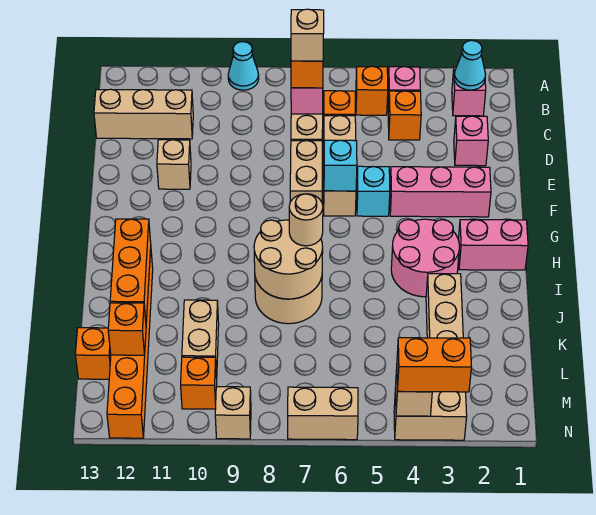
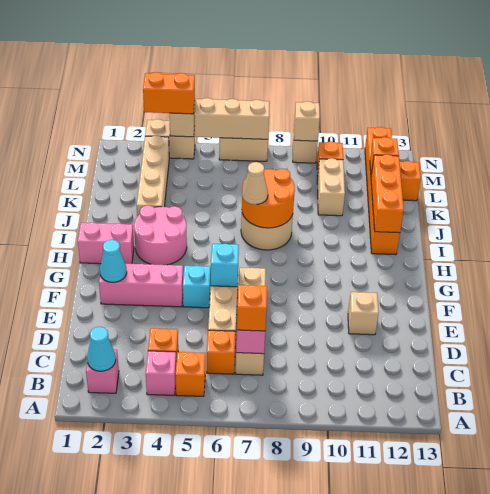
cyan 1x1 cone [228,42,259,90] -> cyan 1x1 cone moved to [100,240,127,282]
tan 1x1 brick [291,9,324,61] -> tan 1x1 brick moved to [294,101,320,141]
tan 1x3 brick [94,89,193,139] -> tan 1x3 brick moved to [195,98,270,139]
pink 1x1 brick [454,116,488,166] -> none
tan 2x2 round brick [254,220,323,299] -> orange 2x2 round brick [242,169,295,228]
tan 1x1 round brick [289,194,323,246] -> tan 1x1 cone [242,162,268,205]

